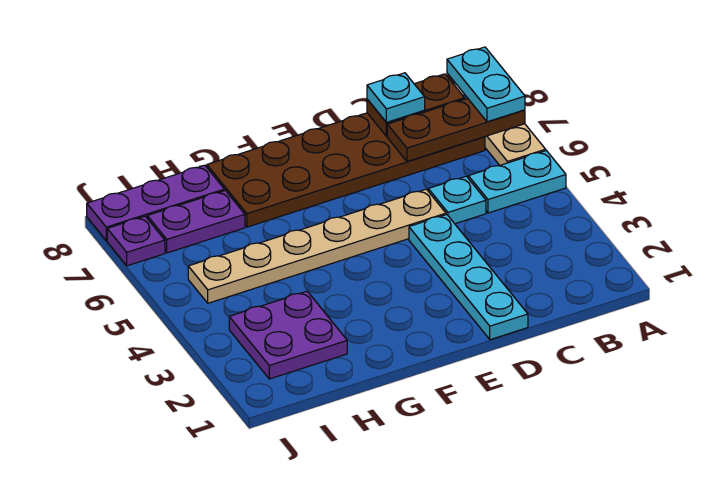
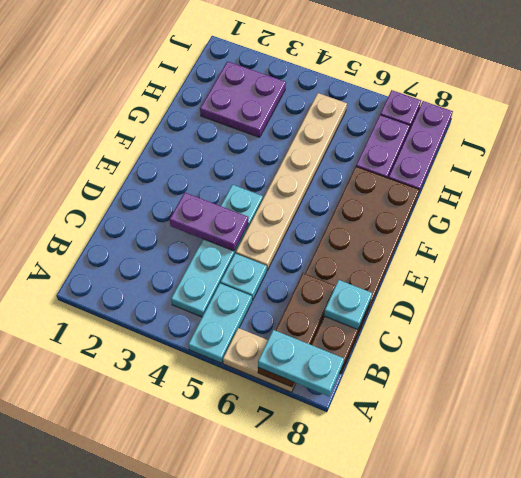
cyan 1x4 plate [409,215,528,340] -> cyan 1x4 plate turned to [171,185,263,317]
none -> purple 1x2 plate [170,193,248,251]

